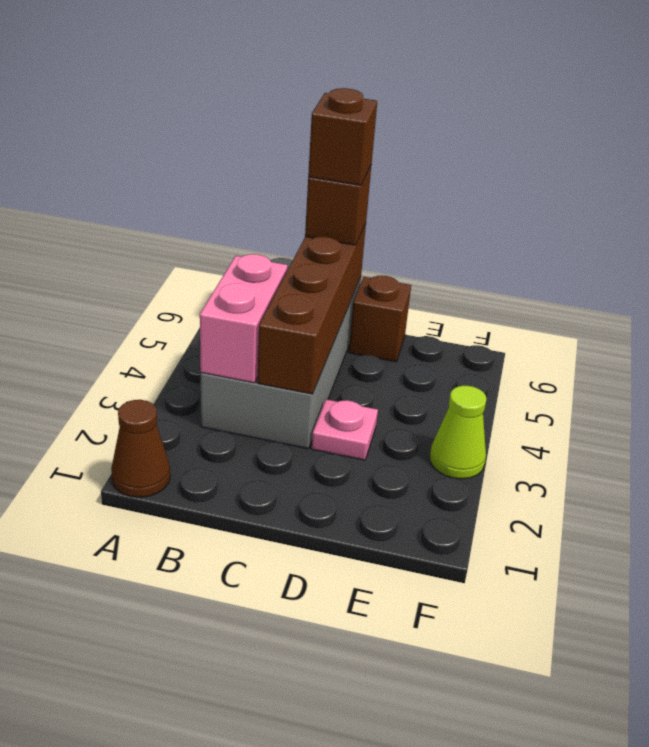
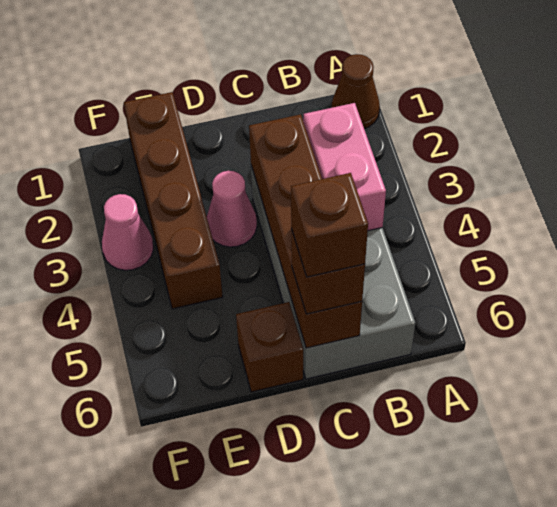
pink 1x1 plate [312,399,378,460] -> pink 1x1 cone [207,171,257,247]
none -> brown 1x4 brick [124,92,223,309]
lime 1x1 cone [430,386,486,479] -> pink 1x1 cone [102,194,153,270]

